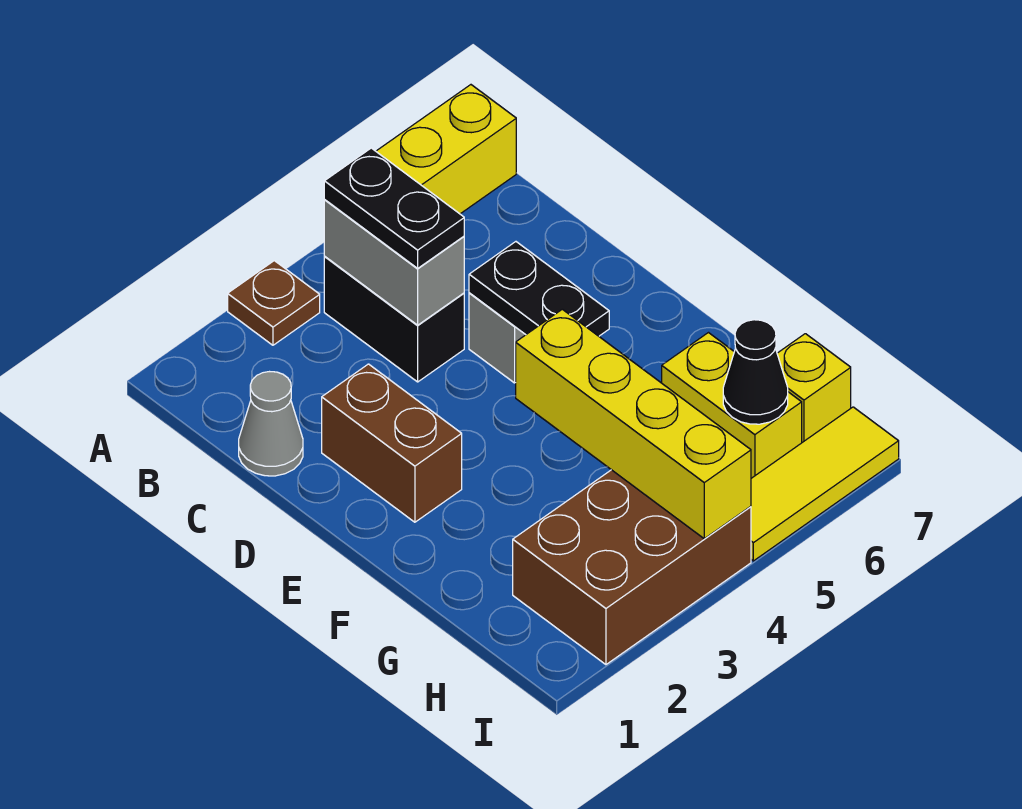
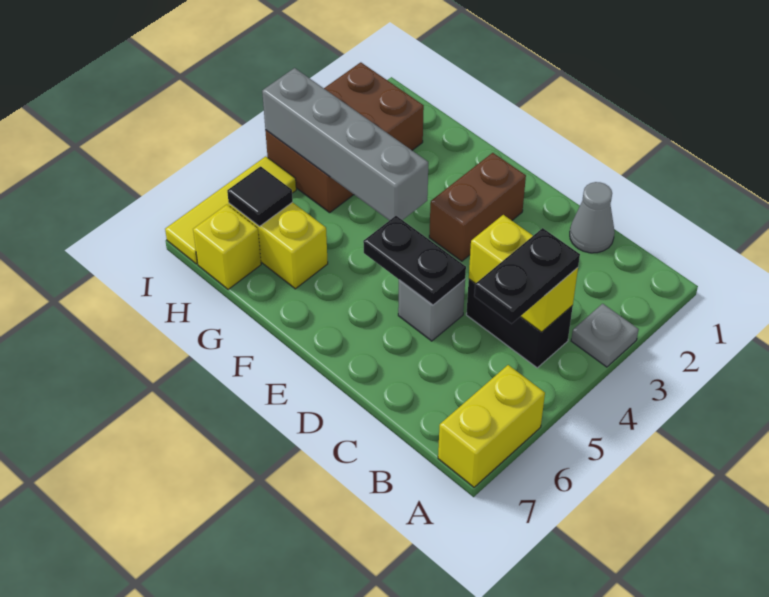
brown 1x1 plate [228,261,320,345] -> grey 1x1 plate [571,304,639,367]
grey 1x2 brick [324,200,464,325] -> yellow 1x2 brick [469,215,578,332]
black 1x2 plate [324,148,464,268] -> black 1x2 plate turned to [474,228,580,324]
brown 1x2 brick [322,364,462,522] -> brown 1x2 brick turned to [429,153,526,261]
yellow 1x4 brick [516,309,751,539] -> grey 1x4 brick [262,68,428,220]
black 1x1 cone [723,320,788,424] -> black 1x1 tile [227,166,293,226]

